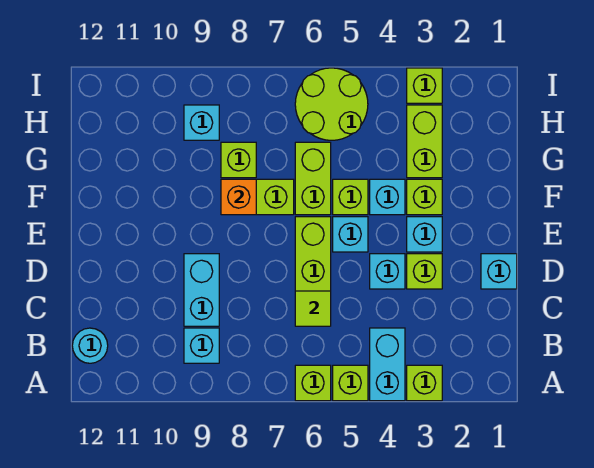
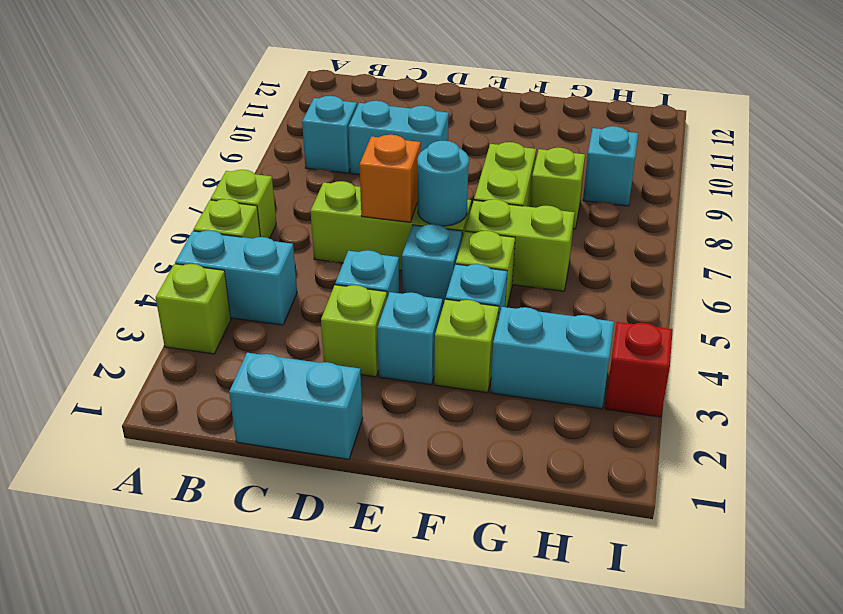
cyan 1x1 round brick [72,328,108,363] -> cyan 1x1 round brick moved to [418,141,469,226]
lime 1x1 tile [295,291,331,326] -> none
cyan 1x1 brick [481,254,517,289] -> cyan 1x2 brick [229,353,363,459]
orange 1x1 brick [221,179,256,215] -> orange 1x1 brick moved to [359,135,421,222]
lime 1x2 brick [407,105,442,178] -> cyan 1x2 brick [491,307,614,409]
lime 2x2 round brick [295,68,368,140] -> none
lime 1x1 brick [407,68,442,103] -> red 1x1 brick [605,322,673,417]

